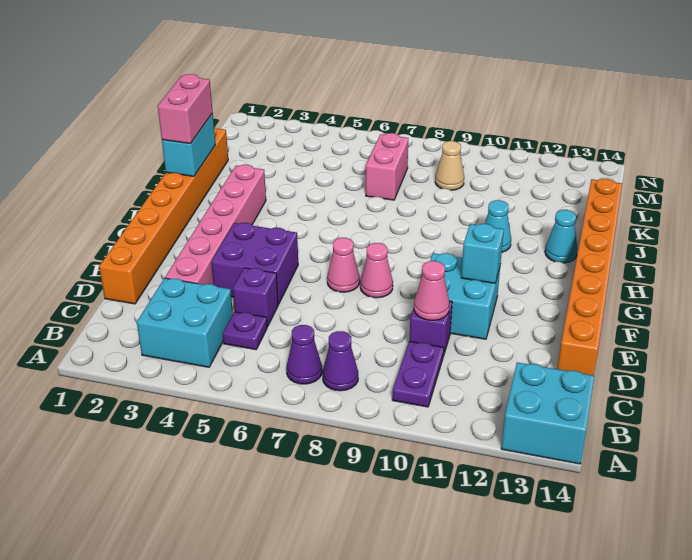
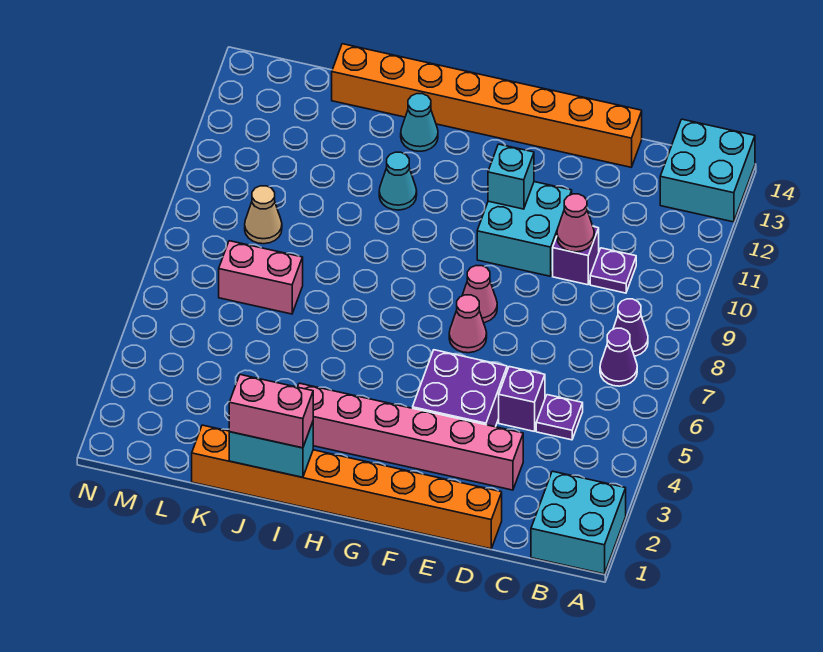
cyan 2x2 brick [137,278,233,367] -> cyan 2x2 brick moved to [531,471,626,574]
purple 1x2 plate [392,341,444,407] -> purple 1x1 plate [590,248,636,293]

